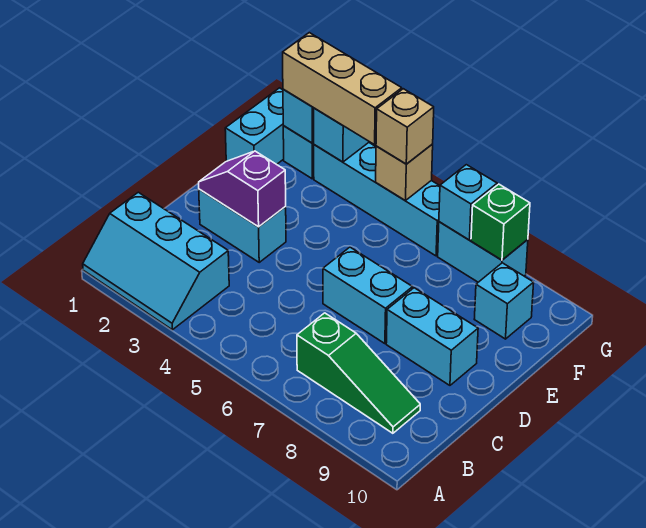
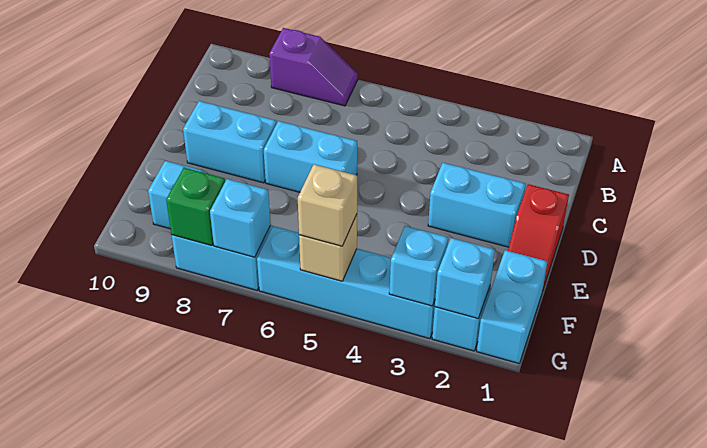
cyan 2x3 slope [83,192,229,330] -> none
green 1x3 slope [297,313,420,433] -> none
none -> red 1x2 slope [508,184,569,289]
purple 1x2 slope [199,151,286,227] -> purple 1x2 slope moved to [269,28,358,106]
tan 1x3 brick [283,33,402,145] -> none

